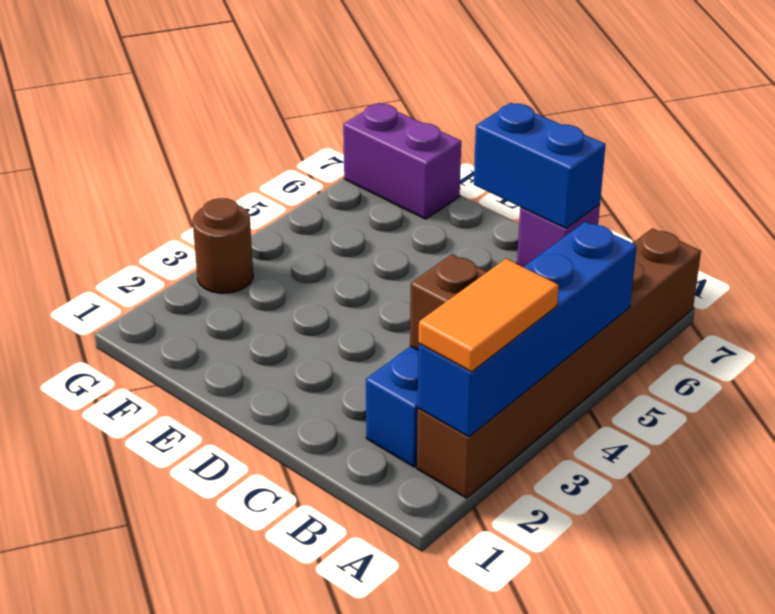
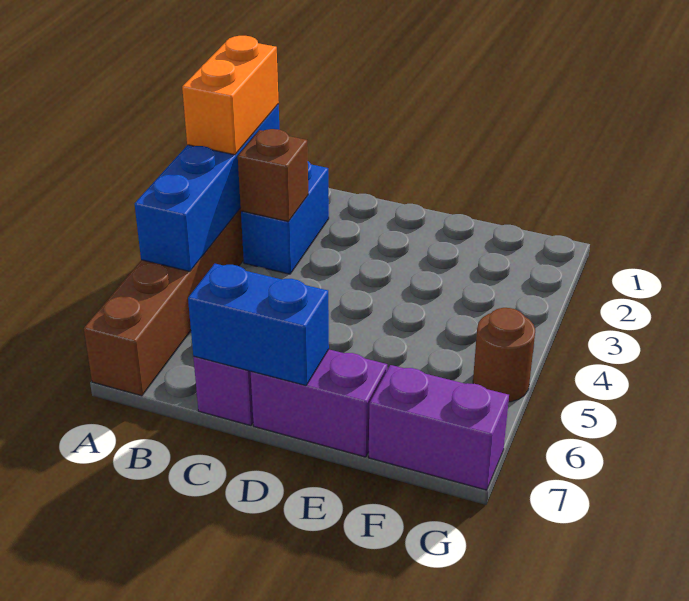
orange 1x2 tile [419,259,559,372] -> orange 1x2 brick [182,36,279,155]
none -> purple 1x2 brick [251,349,387,457]
brown 1x1 round brick [193,198,253,293] -> brown 1x1 round brick moved to [473,308,535,402]

